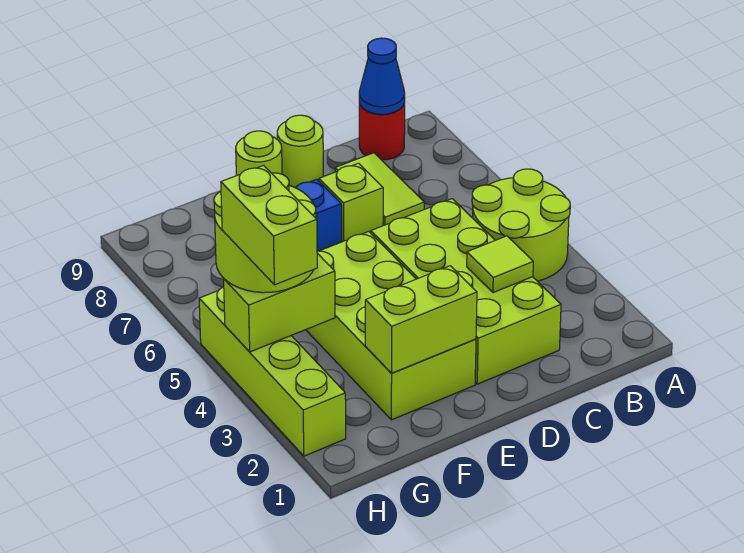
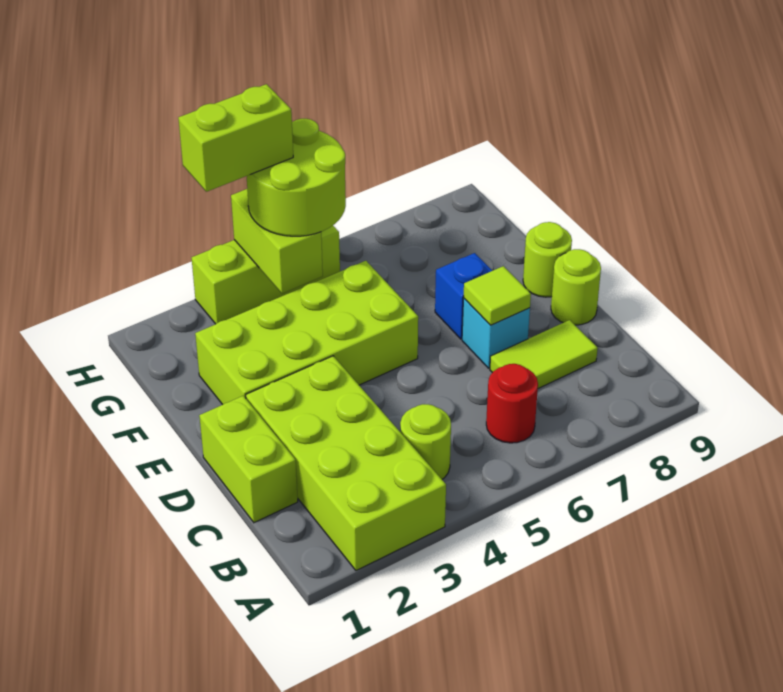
lime 2x2 round brick [472,169,570,281] -> lime 1x1 round brick [400,404,451,479]
red 1x1 round brick [359,102,405,160] -> red 1x1 round brick moved to [486,364,538,443]
blue 1x1 cone [359,38,405,115] -> none
lime 2x4 brick [371,199,561,384] -> lime 2x4 brick turned to [246,356,446,571]
lime 1x1 tile [467,236,533,293] -> lime 1x1 tile moved to [463,266,531,325]
lime 1x1 brick [319,163,383,242] -> cyan 1x1 brick [462,298,530,368]
lime 1x2 brick [365,266,477,373] -> lime 1x2 brick moved to [199,396,298,523]
lime 1x4 brick [199,287,346,456] -> lime 1x3 brick [192,226,340,324]

